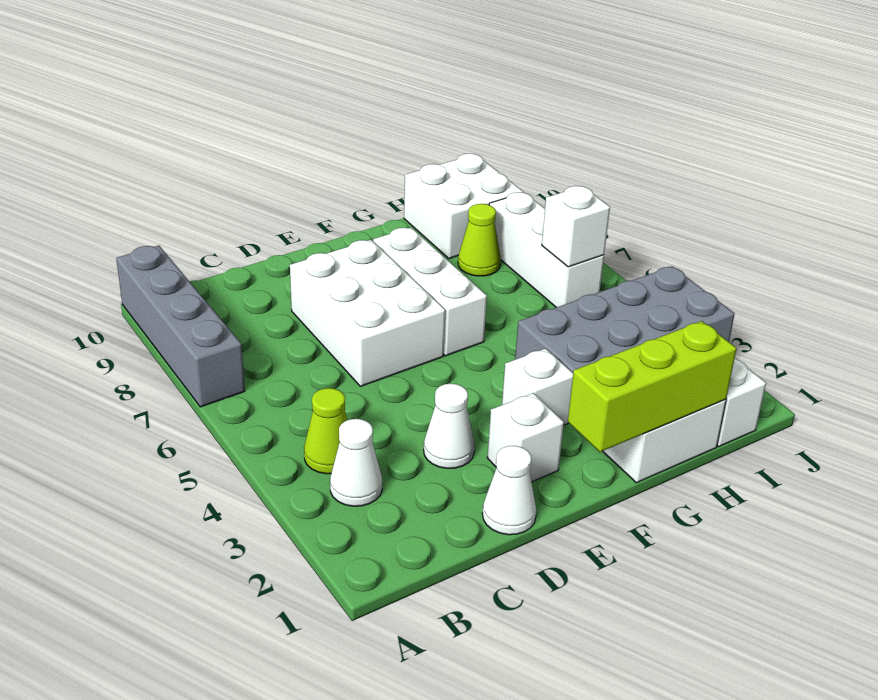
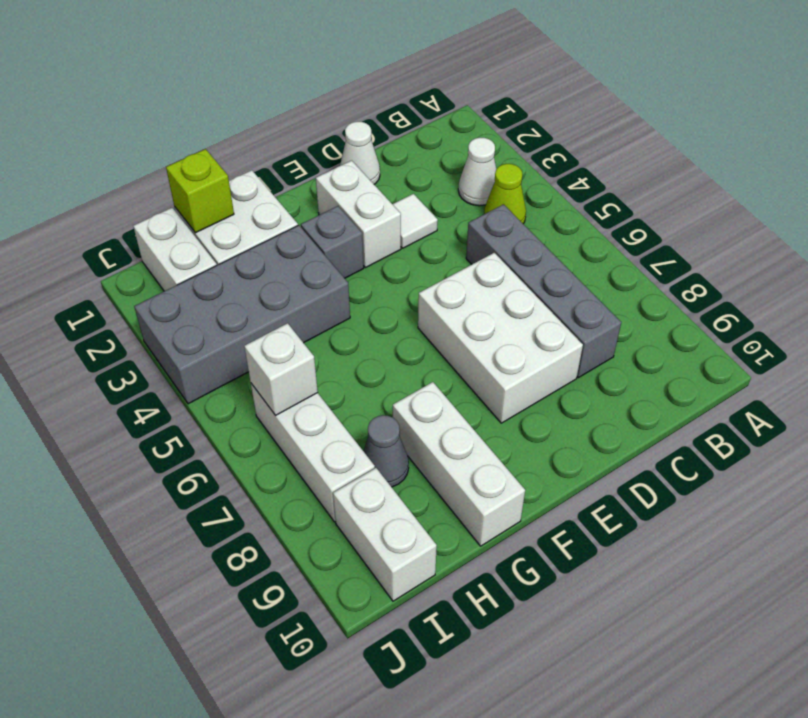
grey 1x4 brick [116,246,245,407] -> grey 1x4 brick moved to [466,204,621,378]
white 1x1 cone [424,384,475,468] -> white 1x1 tile [393,194,438,248]
white 1x1 brick [487,393,564,482] -> white 1x2 brick [316,160,401,268]
lime 1x3 brick [568,321,737,452] -> lime 1x1 brick [166,149,234,233]
white 1x1 brick [502,348,573,425] -> grey 1x1 brick [301,206,364,278]
white 1x3 brick [373,228,487,356] -> white 1x3 brick moved to [393,382,525,546]
lime 1x1 cone [458,204,501,276] -> grey 1x1 cone [363,415,409,487]
white 2x2 brick [404,154,523,259] -> white 1x2 brick [333,468,437,601]

